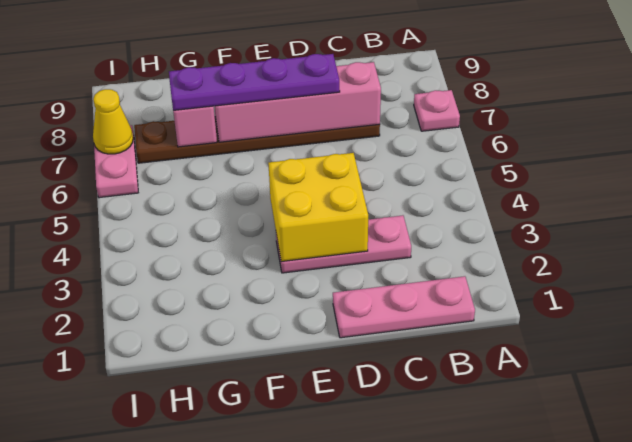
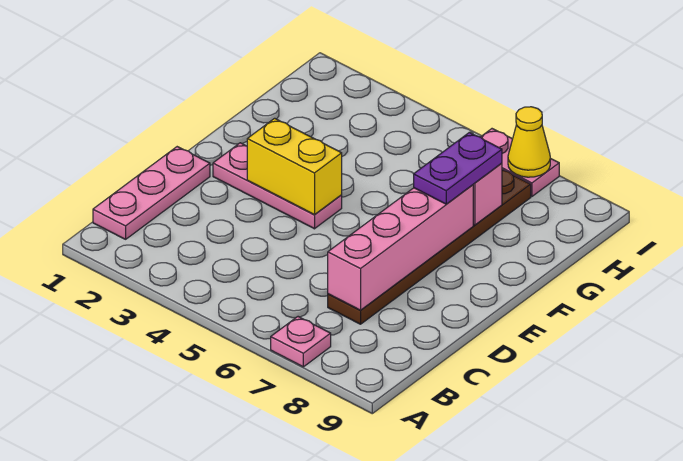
pink 1x3 plate [276,215,411,273] -> pink 1x3 plate turned to [213,143,342,229]
yellow 2x2 brick [268,153,368,262] -> yellow 1x2 brick [247,118,342,215]
purple 1x4 plate [169,54,340,111] -> purple 1x2 plate [414,132,502,204]

